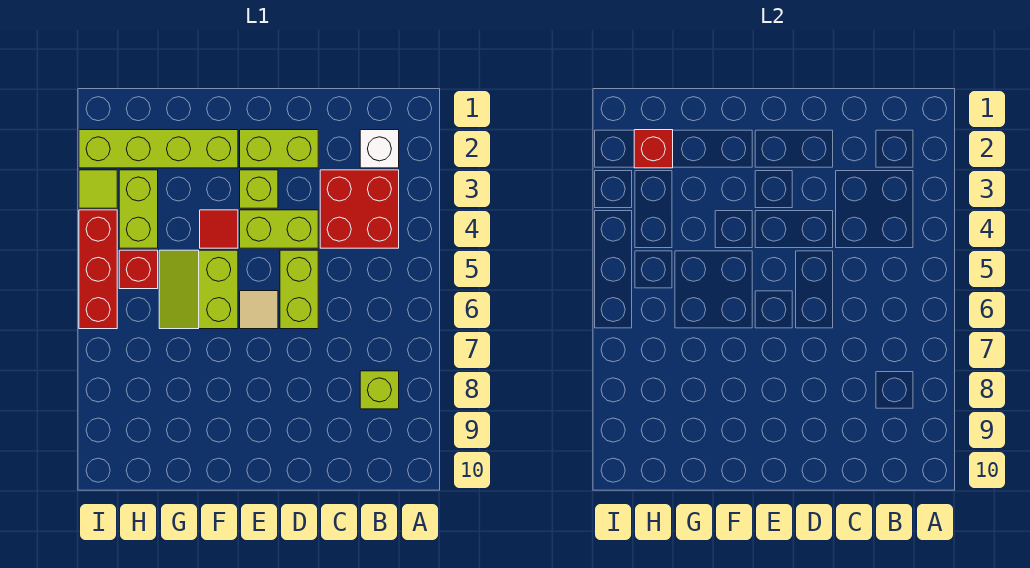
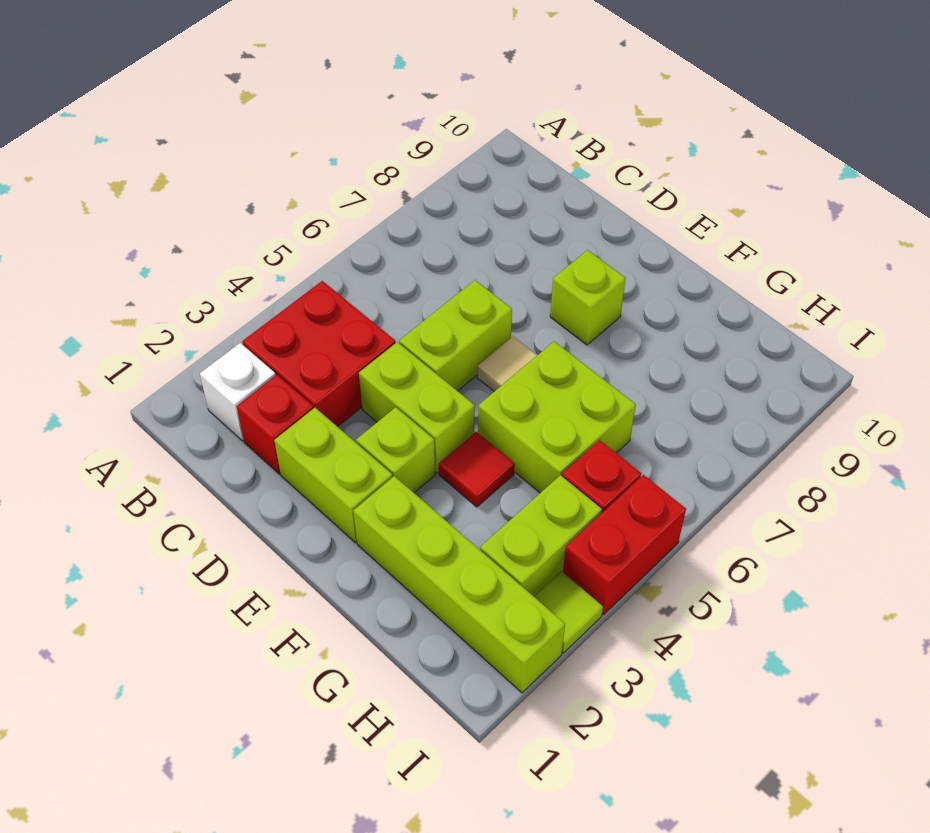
lime 1x1 brick [360,371,399,409] -> lime 1x1 brick moved to [550,250,626,345]
lime 2x2 slope [159,250,238,329] -> lime 2x2 brick [478,341,636,493]
red 1x1 brick [634,130,673,168] -> red 1x1 brick moved to [237,375,314,474]
red 1x3 brick [79,210,117,329] -> red 1x2 brick [563,475,686,615]

